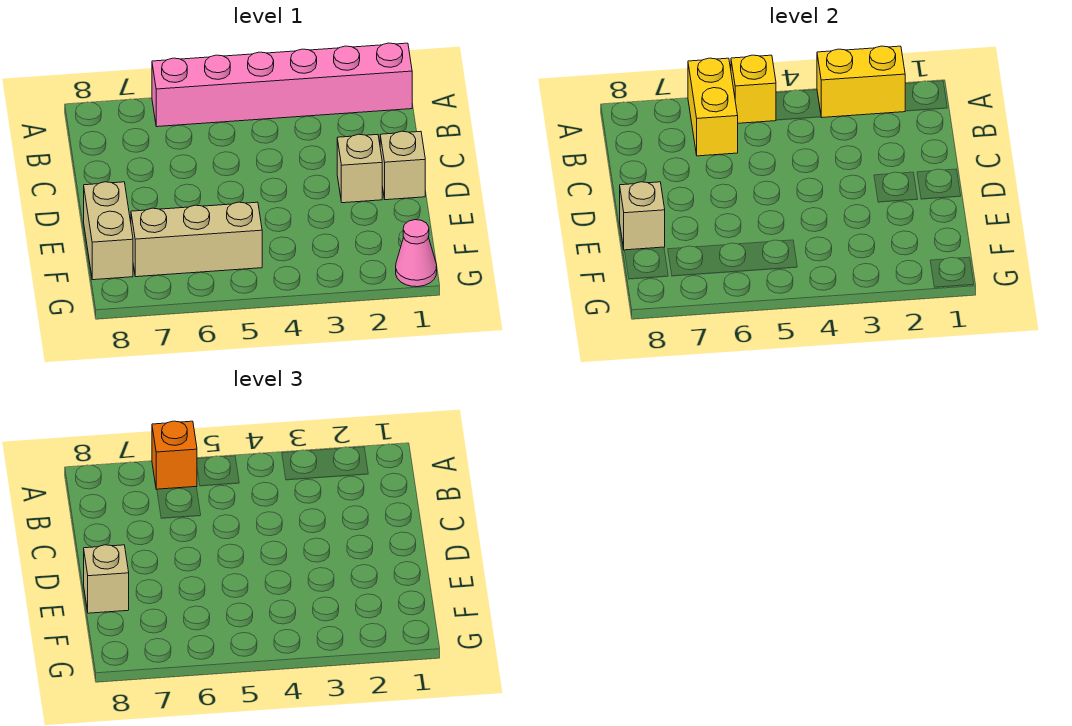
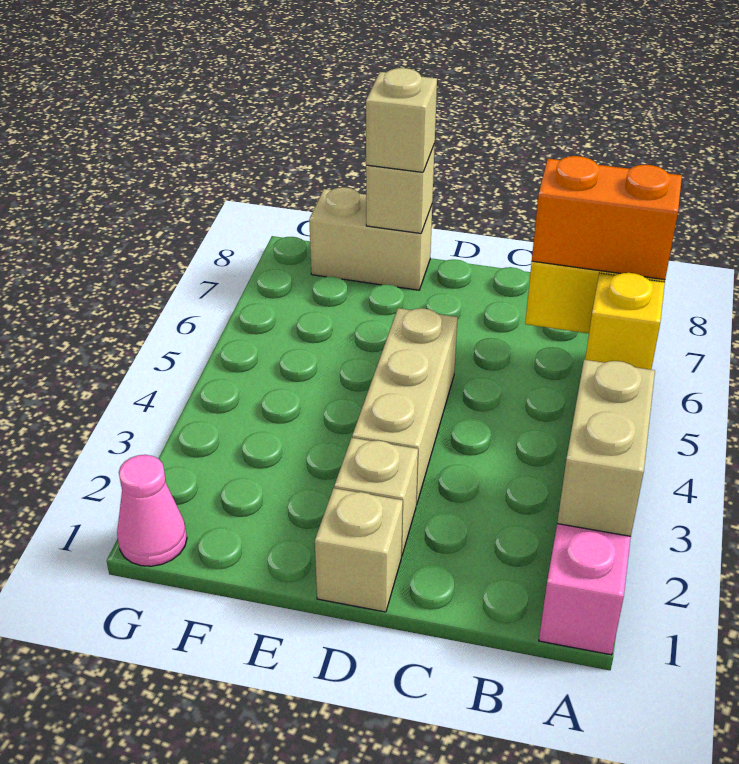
yellow 1x2 brick [817,46,905,117] -> tan 1x2 brick [557,360,655,536]
orange 1x1 brick [152,421,197,490] -> orange 1x2 brick [532,156,682,280]
tan 1x3 brick [131,202,262,277] -> tan 1x3 brick moved to [352,308,458,505]

